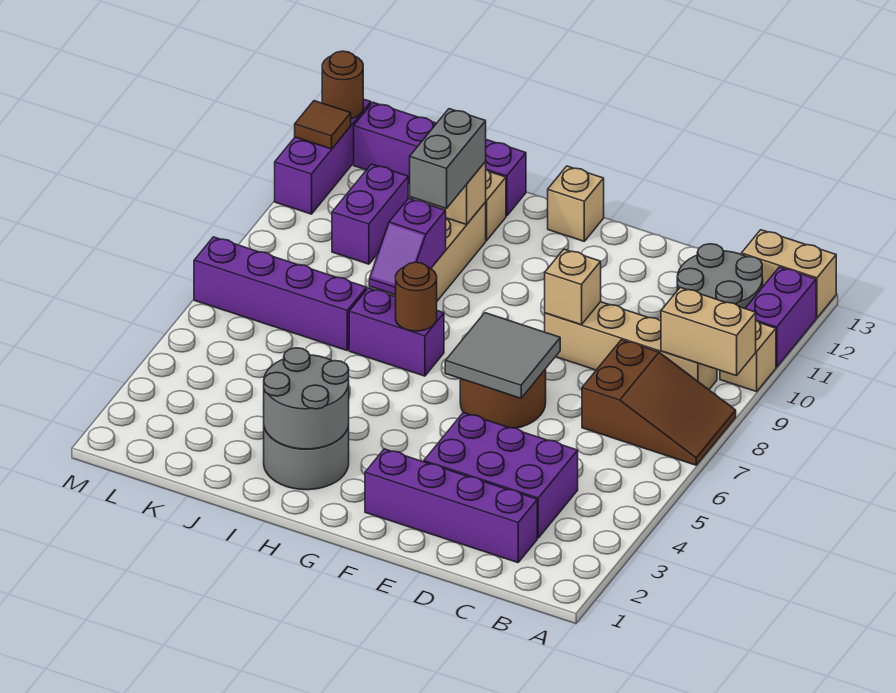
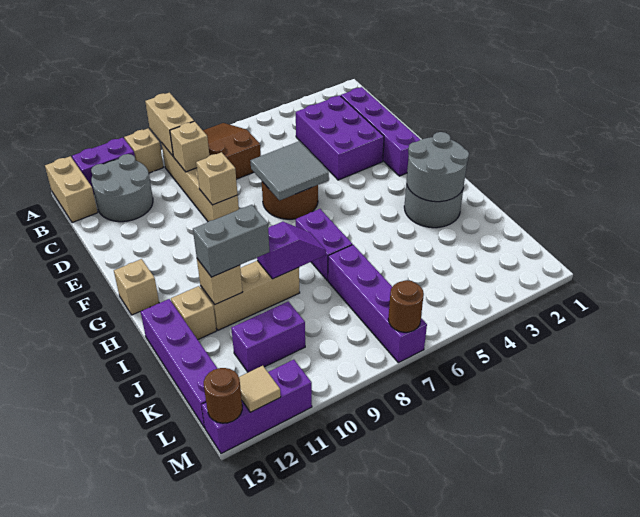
none -> tan 1x1 brick [170,121,209,172]
brown 1x1 round brick [396,262,437,331] -> brown 1x1 round brick moved to [388,280,424,332]
brown 1x1 tile [295,101,351,149] -> tan 1x1 tile [239,366,281,412]

